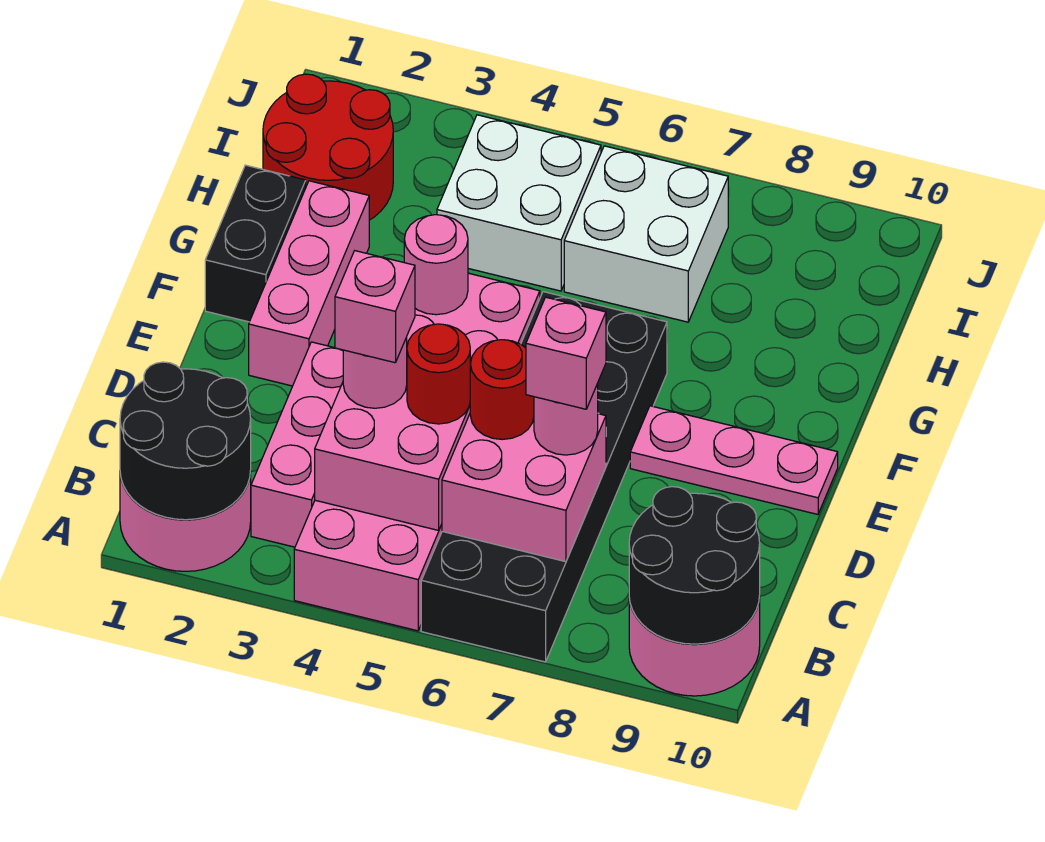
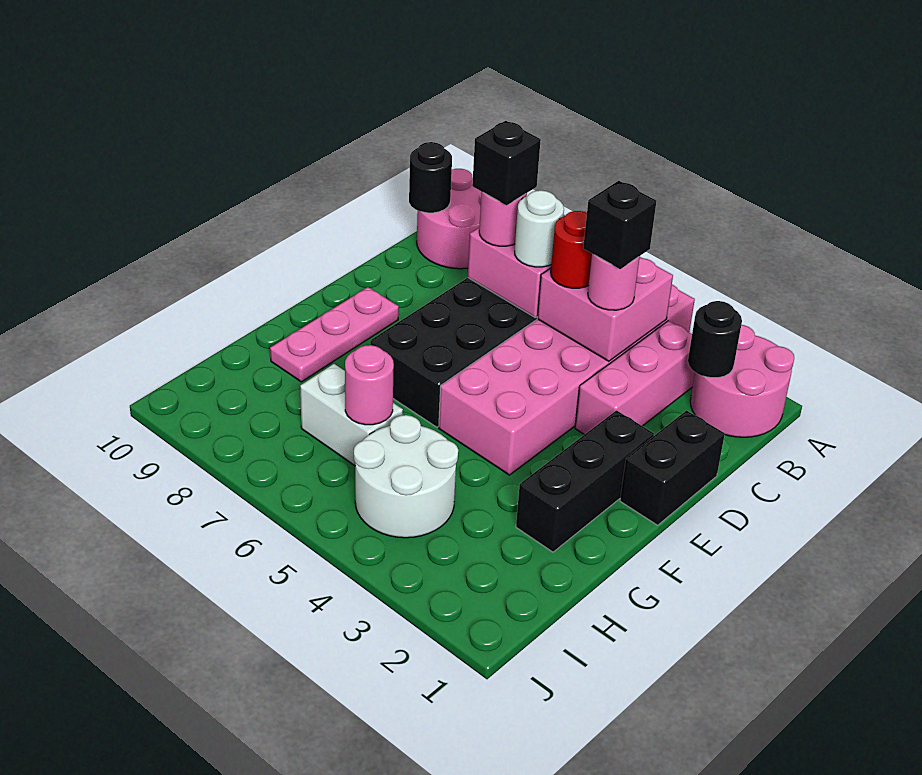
black 2x2 round brick [120,362,251,520] -> black 1x1 round brick [688,301,742,378]
black 2x2 round brick [629,487,760,644] -> black 1x1 round brick [409,142,452,213]
pink 1x1 brick [335,251,415,363] -> black 1x1 brick [583,181,656,269]
red 1x1 round brick [470,340,534,440] -> white 1x1 round brick [515,190,564,267]
pink 1x1 brick [526,297,606,409] -> black 1x1 brick [472,121,541,205]
pink 1x3 brick [249,181,369,386] -> black 1x3 brick [516,411,654,552]
pink 1x3 plate [630,406,838,514] -> pink 1x3 plate turned to [270,287,399,382]
black 1x2 brick [205,165,306,322] -> black 1x2 brick moved to [620,411,725,525]
pink 1x1 round brick [404,215,468,315] -> pink 1x1 round brick moved to [345,345,394,425]
red 2x2 round brick [263,74,393,220] -> none
white 2x2 brick [437,115,601,291] -> white 2x2 round brick [354,415,458,538]
white 2x2 brick [564,146,728,322] -> white 1x2 brick [300,364,403,466]

